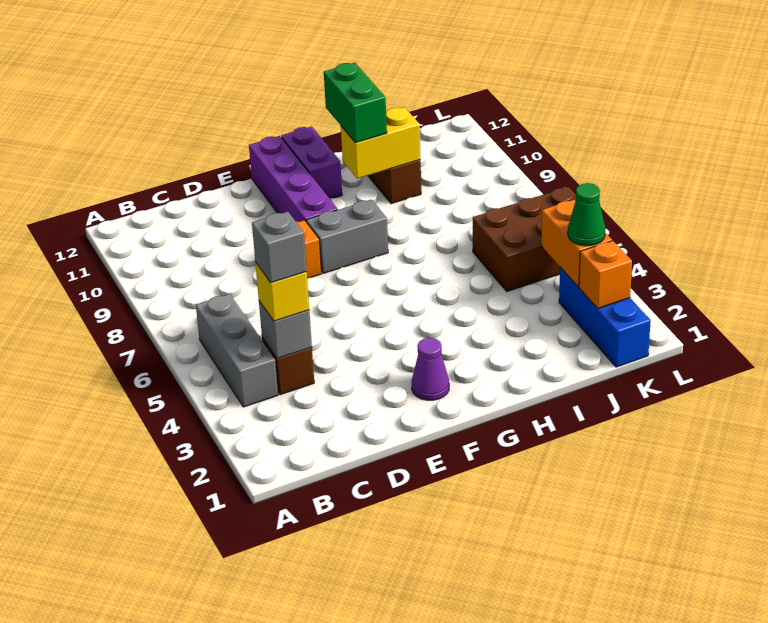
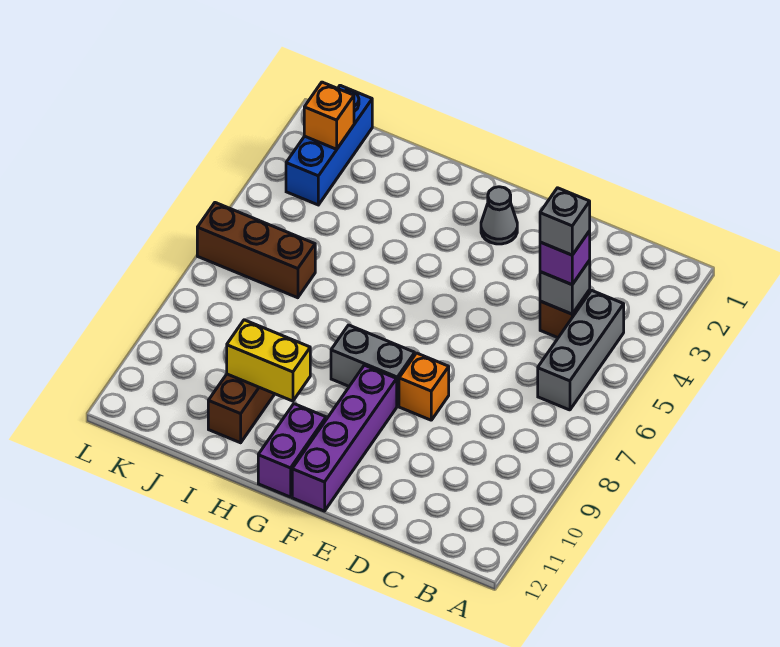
yellow 1x1 brick [255,262,309,321] -> purple 1x1 brick [540,231,590,285]
purple 1x1 cone [412,338,449,400] -> grey 1x1 cone [481,187,517,244]
green 1x2 brick [324,63,387,143] -> none
brown 2x3 brick [473,187,576,292] -> brown 1x3 brick [197,203,315,298]
orange 1x2 brick [541,200,612,287] -> none
green 1x1 cone [568,183,605,246] -> none

